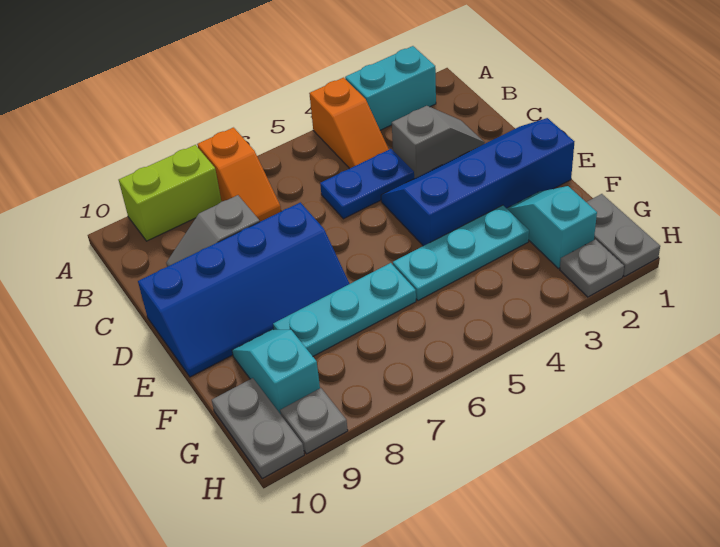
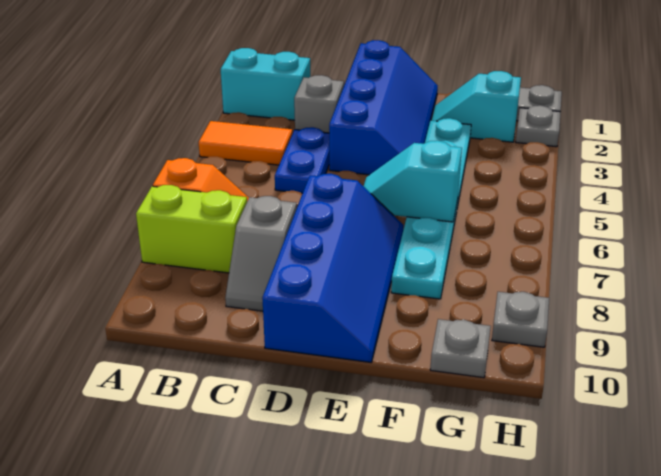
cyan 1x2 brick [345,46,436,130] -> cyan 1x2 brick turned to [221,48,310,120]
orange 1x2 slope [309,78,389,169] -> orange 1x2 tile [199,121,293,165]
lime 1x2 brick [119,145,221,241] -> lime 1x2 brick turned to [136,185,247,273]
blue 2x4 slope [381,118,574,246] -> blue 2x4 slope turned to [329,40,438,175]
cyan 1x2 slope [232,330,320,414] -> cyan 1x2 slope moved to [364,141,462,222]
grey 1x2 plate [212,378,304,479] -> grey 1x1 plate [430,319,491,378]

